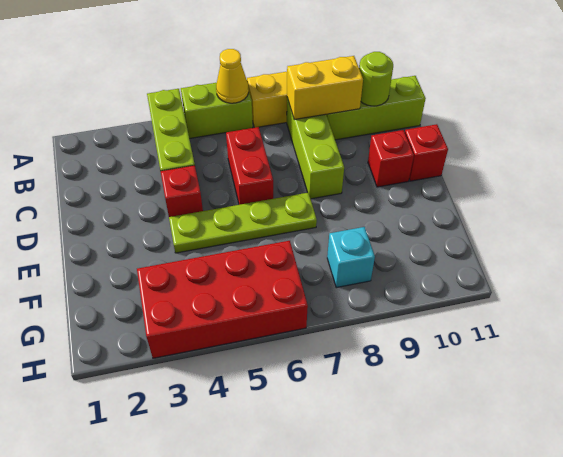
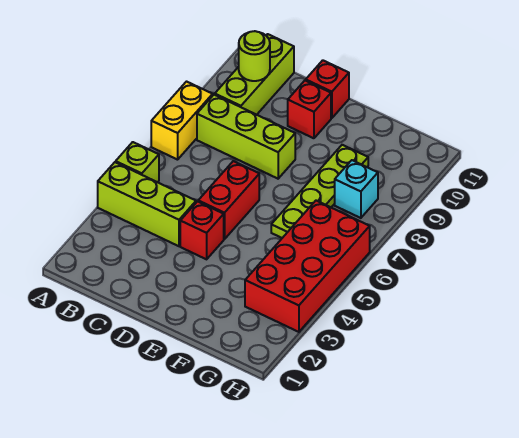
lime 1x2 brick [181,83,253,139] -> lime 1x1 brick [116,142,159,182]
yellow 1x1 cone [216,49,249,103] -> none
yellow 1x2 brick [287,56,363,119] -> none
red 1x2 brick [226,127,273,205] -> red 1x2 brick turned to [198,161,259,239]
lime 1x4 plate [169,193,317,253] -> lime 1x4 plate moved to [271,145,368,238]

